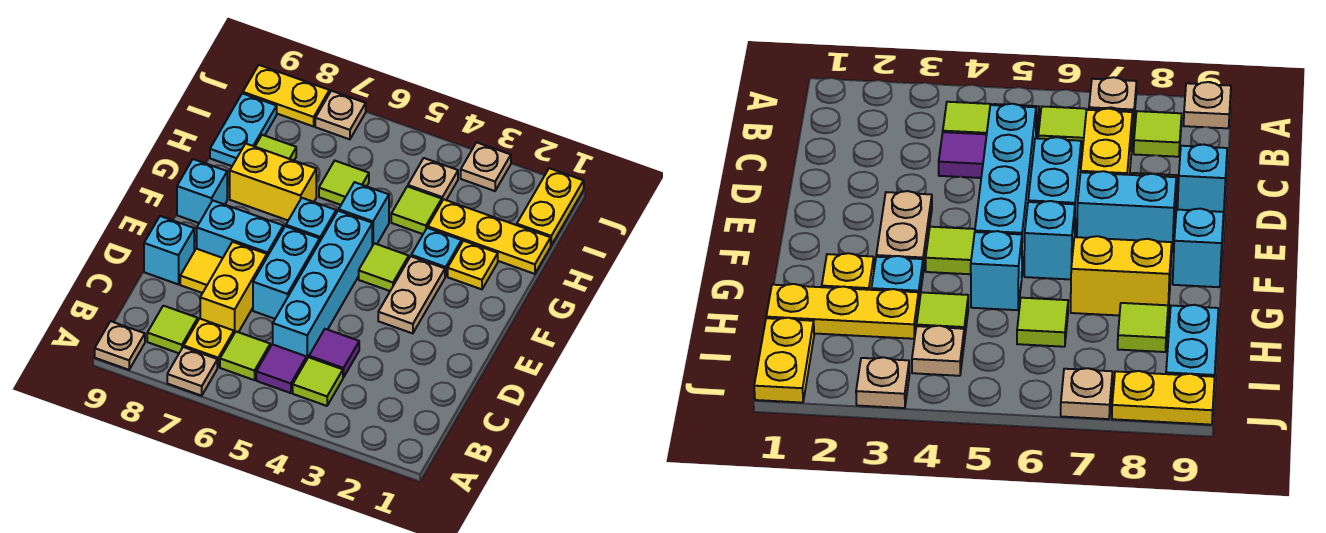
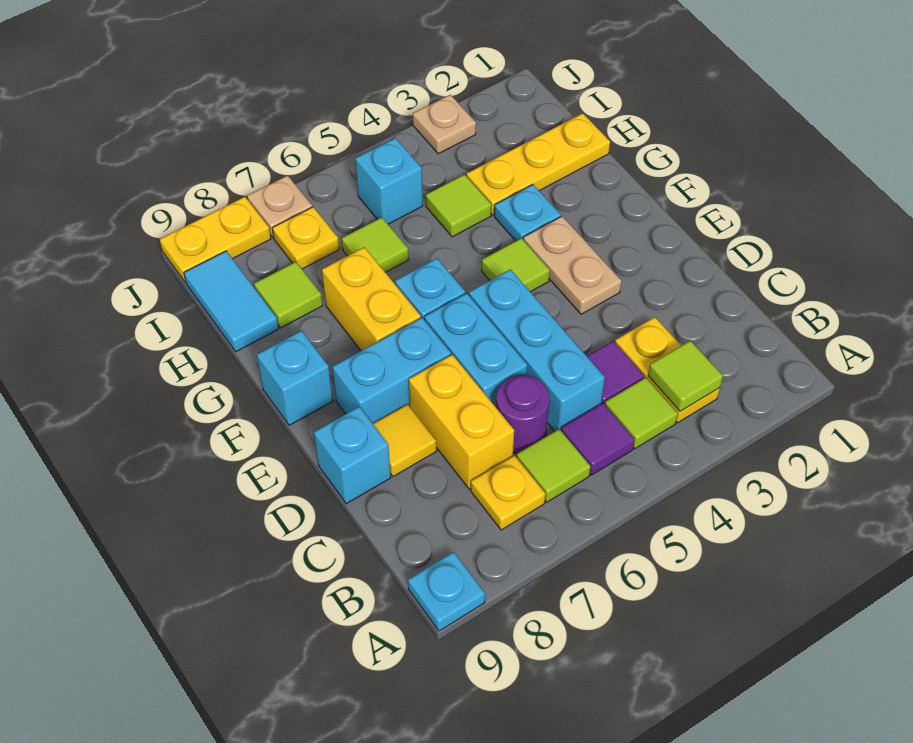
tan 1x1 plate [167,347,217,396] -> none
tan 1x1 plate [95,321,145,370] -> cyan 1x1 plate [408,552,485,631]
lime 1x1 tile [147,306,198,353] -> lime 1x1 tile moved to [648,341,723,411]
cyan 1x4 brick [273,211,372,358] -> cyan 1x3 brick [469,269,605,431]
none -> purple 1x1 round brick [496,375,549,453]
yellow 1x1 plate [448,241,498,289] -> yellow 1x1 plate moved to [272,207,339,269]
cyan 1x1 brick [338,182,389,246] -> cyan 1x1 brick moved to [355,138,423,224]
yellow 1x2 brick [230,143,316,220] -> yellow 1x2 brick turned to [322,247,421,351]
cyan 1x2 plate [210,93,277,166] -> cyan 1x2 tile [184,251,279,352]
yellow 1x2 plate [517,168,584,245] -> yellow 1x2 plate moved to [615,317,720,423]
tan 1x1 plate [408,158,458,201] -> none

